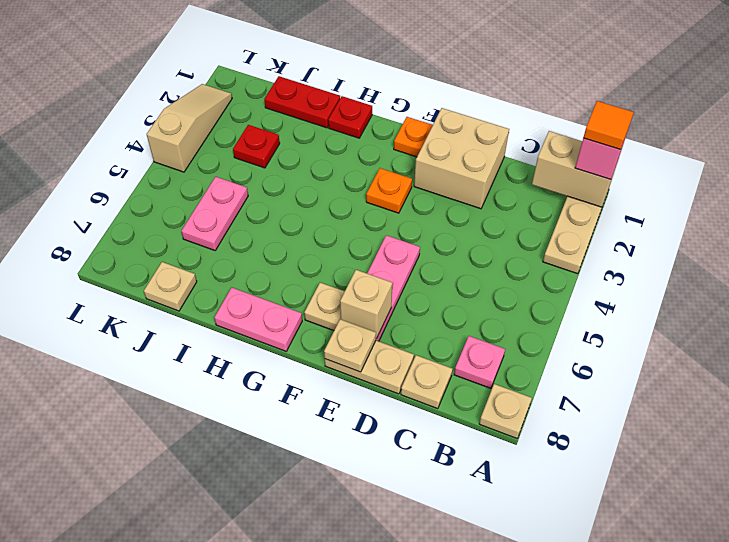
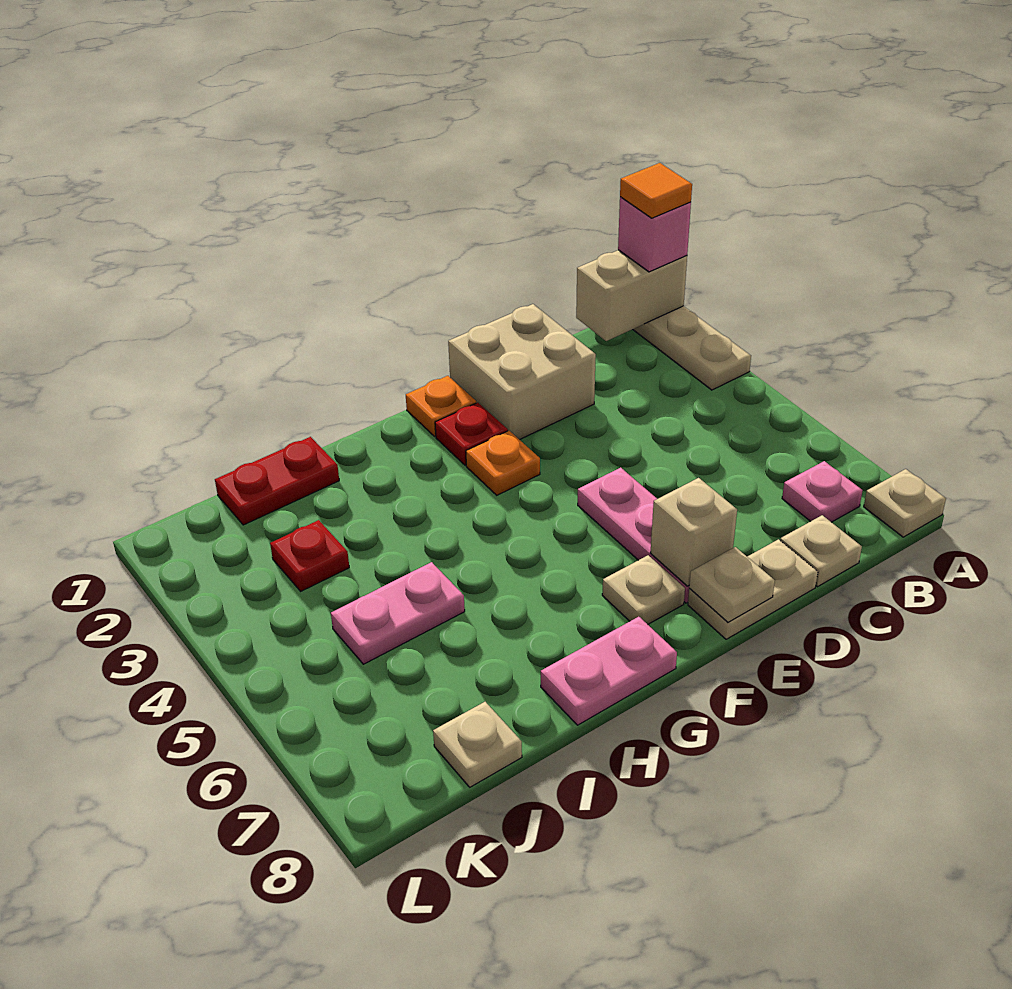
red 1x1 plate [328,96,372,138] -> red 1x1 plate moved to [435,403,508,465]
pink 1x2 plate [181,177,248,250] -> pink 1x2 plate turned to [331,562,465,664]
tan 1x3 slope [147,84,232,172] -> none

